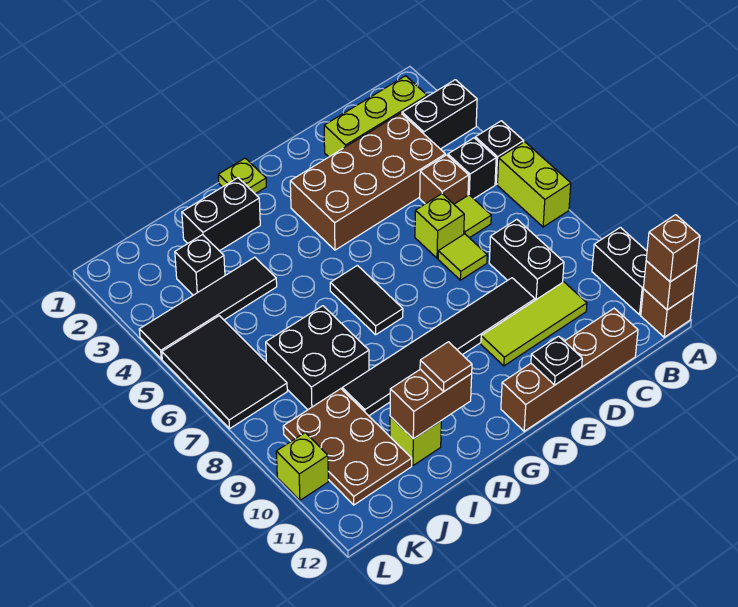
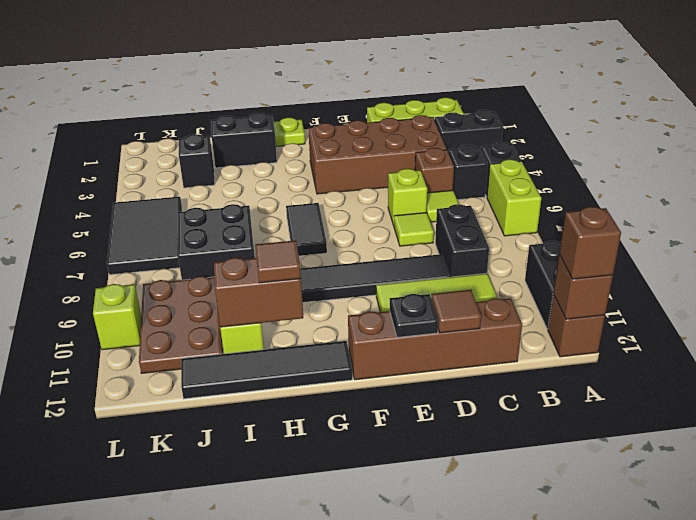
none -> brown 1x1 tile [431,290,481,333]
black 1x4 tile [139,257,277,359] -> black 1x4 tile moved to [181,341,352,399]

